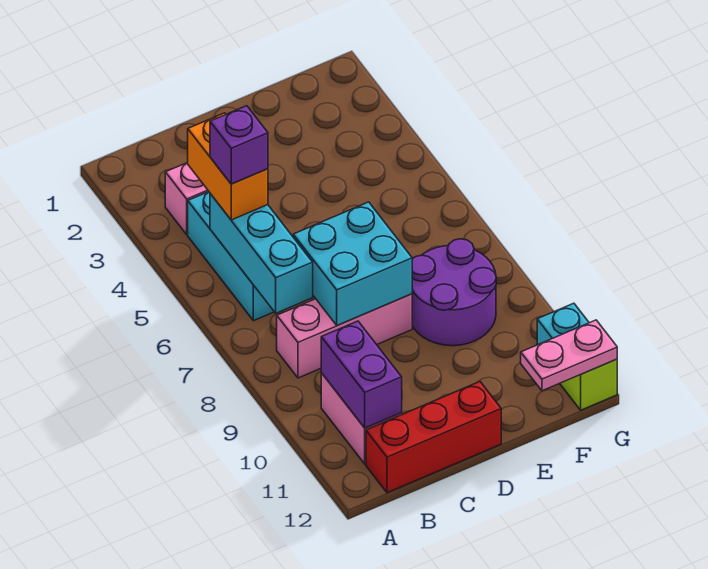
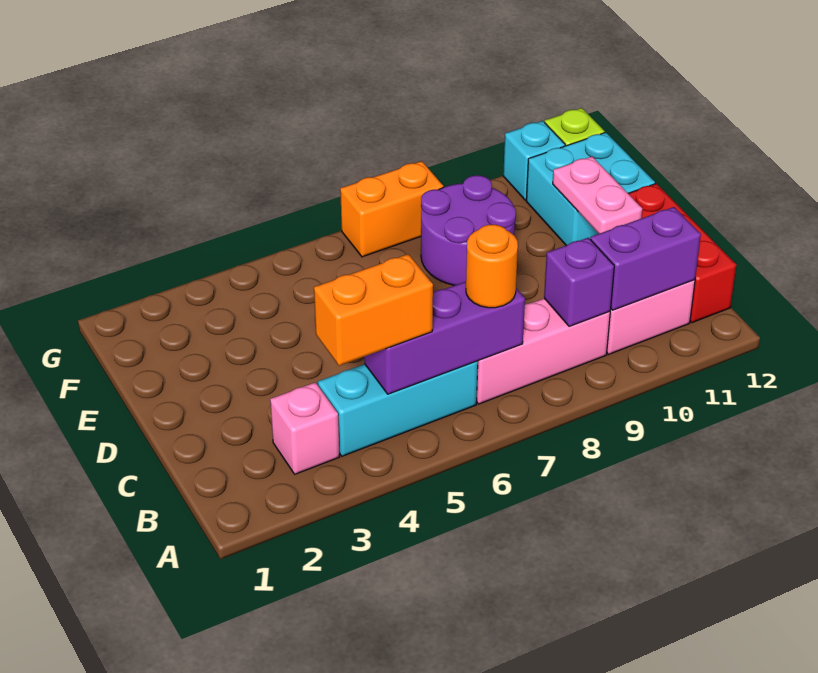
cyan 1x3 brick [210,194,313,313] -> purple 1x3 brick [364,282,525,394]
purple 1x1 brick [210,106,268,184] -> purple 1x1 brick moved to [544,238,614,327]
none -> orange 1x1 round brick [466,225,518,308]
pink 1x3 brick [277,294,412,378] -> pink 1x3 brick turned to [476,298,610,404]
cyan 2x2 brick [293,202,412,326] -> cyan 2x2 brick moved to [526,132,655,245]
pink 1x2 plate [521,320,617,391] -> pink 1x2 plate moved to [553,157,642,234]
none -> orange 1x2 brick [340,161,443,257]

